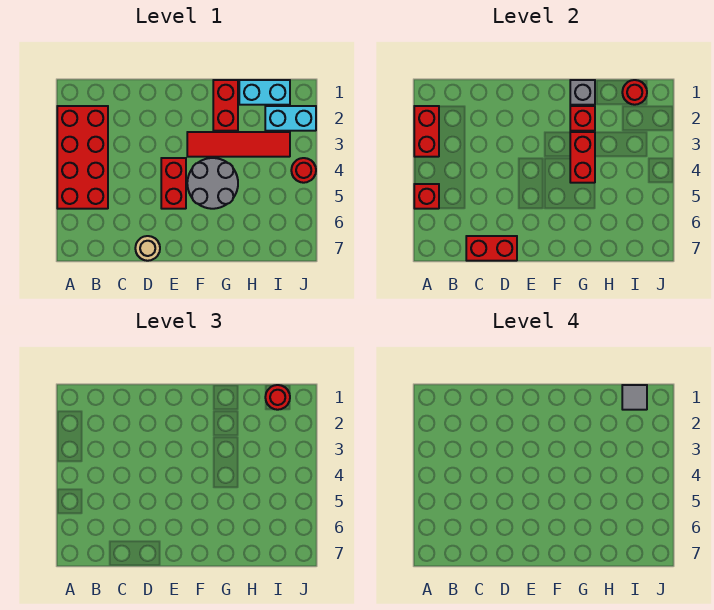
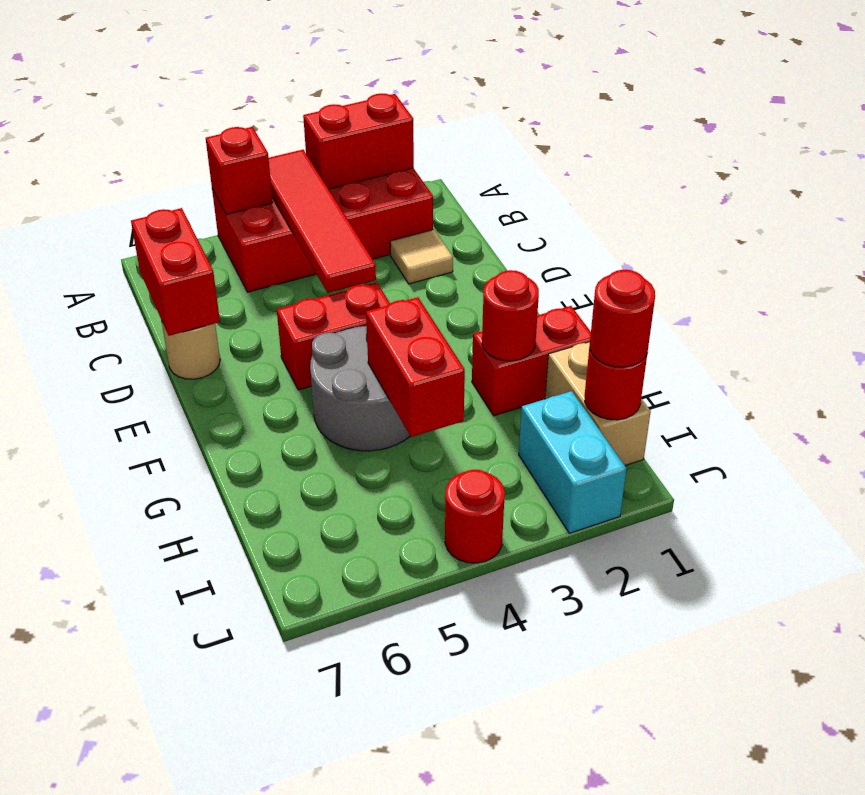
none -> tan 1x1 tile [390,230,453,284]
red 1x4 tile [187,132,290,157] -> red 1x4 tile moved to [269,150,376,293]
grey 1x1 brick [570,80,595,105] -> none
red 1x1 brick [570,106,595,131] -> red 1x1 round brick [482,270,539,361]
red 1x2 brick [570,132,595,183] -> red 1x2 brick turned to [366,297,465,437]
cyan 1x2 brick [239,80,290,105] -> tan 1x2 brick [545,342,651,465]
grey 1x1 tile [622,385,647,410] -> none

